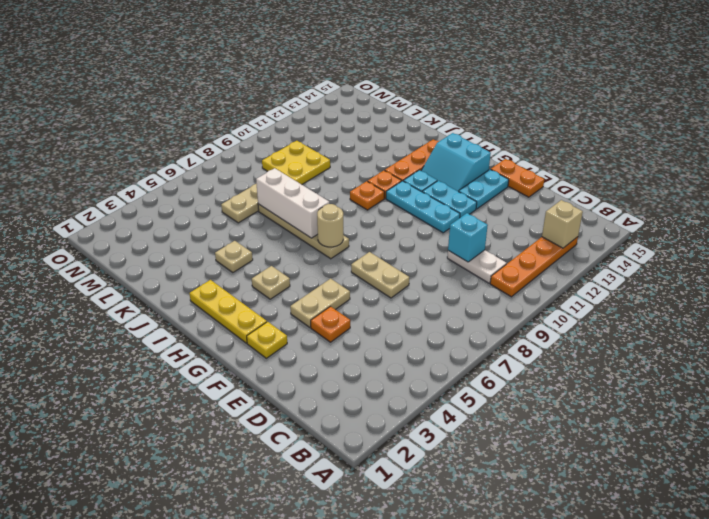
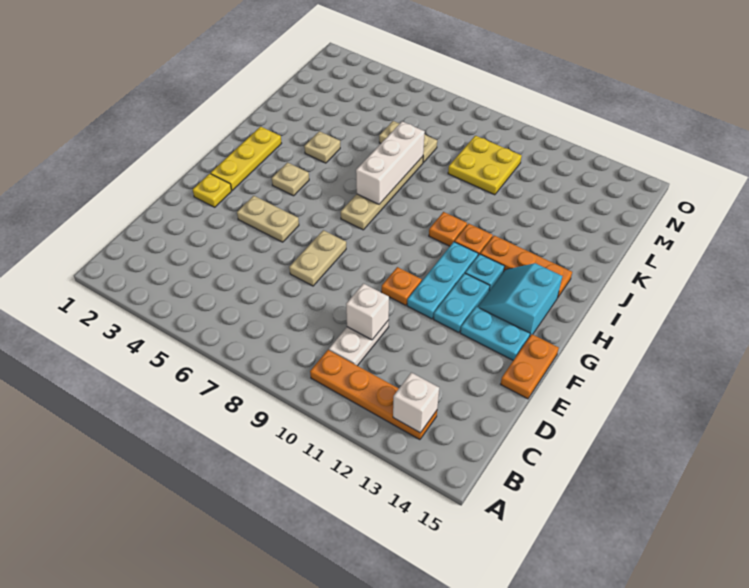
tan 1x1 brick [542,200,583,248] -> white 1x1 brick [393,373,439,433]
cyan 1x1 brick [448,213,488,262] -> white 1x1 brick [346,284,389,340]
orange 1x1 plate [311,307,350,342] -> orange 1x1 plate moved to [381,267,422,305]
tan 1x1 round brick [317,204,343,247] -> none

